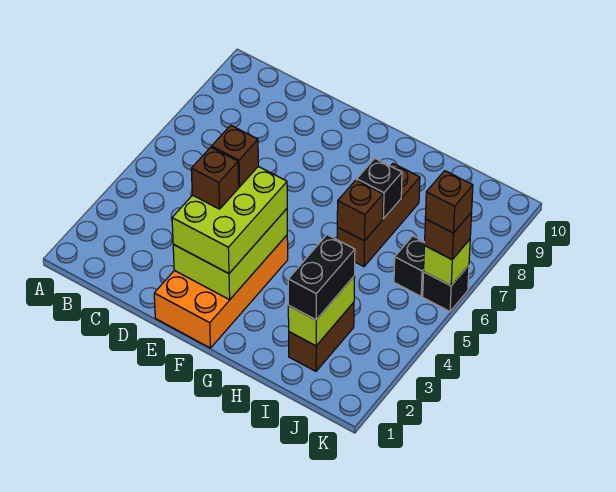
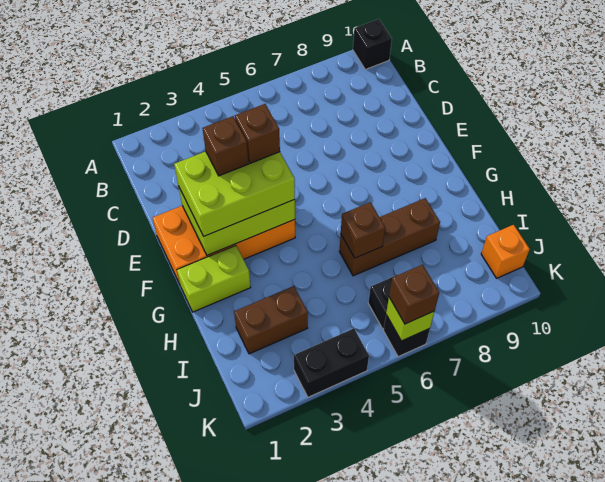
black 1x1 brick [357,159,402,219] -> black 1x1 brick moved to [353,19,392,69]
lime 1x2 brick [288,276,355,346] -> lime 1x2 brick moved to [177,246,251,312]
black 1x2 brick [288,235,355,320] -> black 1x2 brick moved to [294,329,369,397]
none -> orange 1x1 brick [481,225,530,278]
brown 1x1 brick [425,171,473,233] -> none

